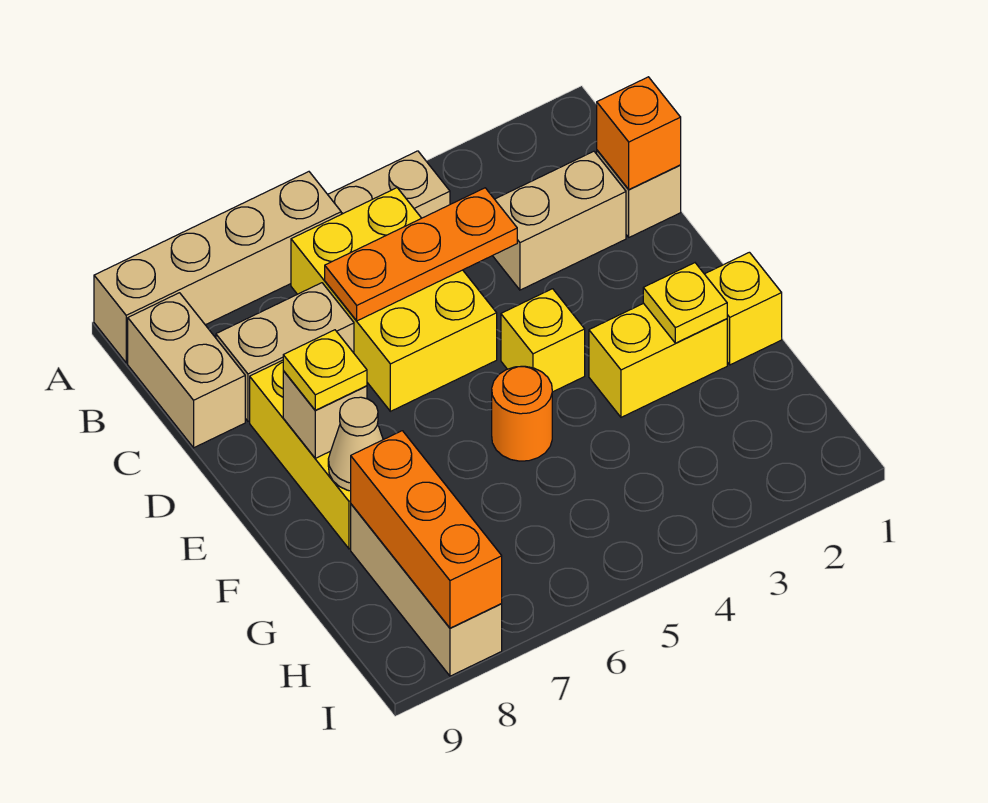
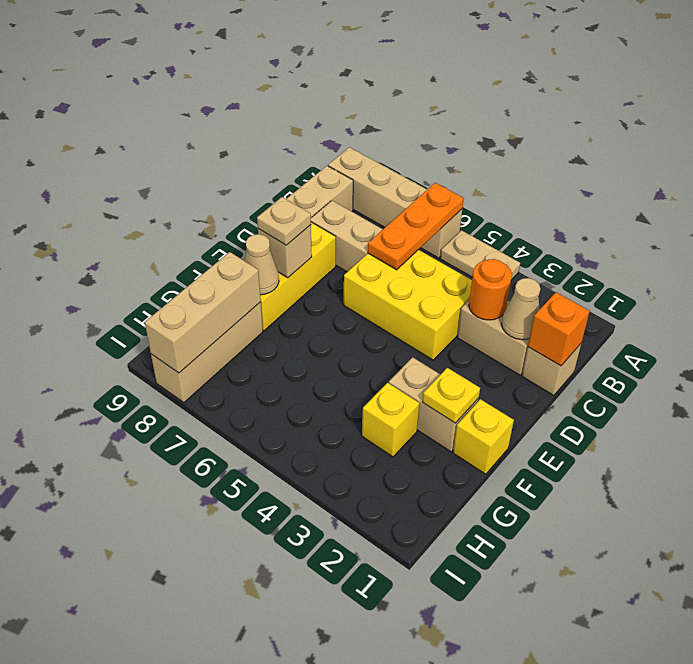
yellow 2x3 brick [291,188,497,411] -> yellow 2x3 brick turned to [344,250,472,360]
none -> tan 1x1 cone [502,278,541,340]
orange 1x3 plate [325,188,517,321] -> orange 1x3 plate turned to [368,183,464,270]
yellow 1x1 brick [501,289,585,392] -> yellow 1x1 brick moved to [362,383,420,457]
yellow 1x1 plate [283,330,367,410] -> tan 1x1 plate [257,197,311,245]
yellow 1x2 brick [589,303,727,417] -> tan 1x2 brick [389,357,479,452]
orange 1x1 round brick [492,366,552,461] -> orange 1x1 round brick moved to [469,259,512,320]
orange 1x3 brick [351,431,502,628] -> tan 1x3 brick [145,252,261,373]

